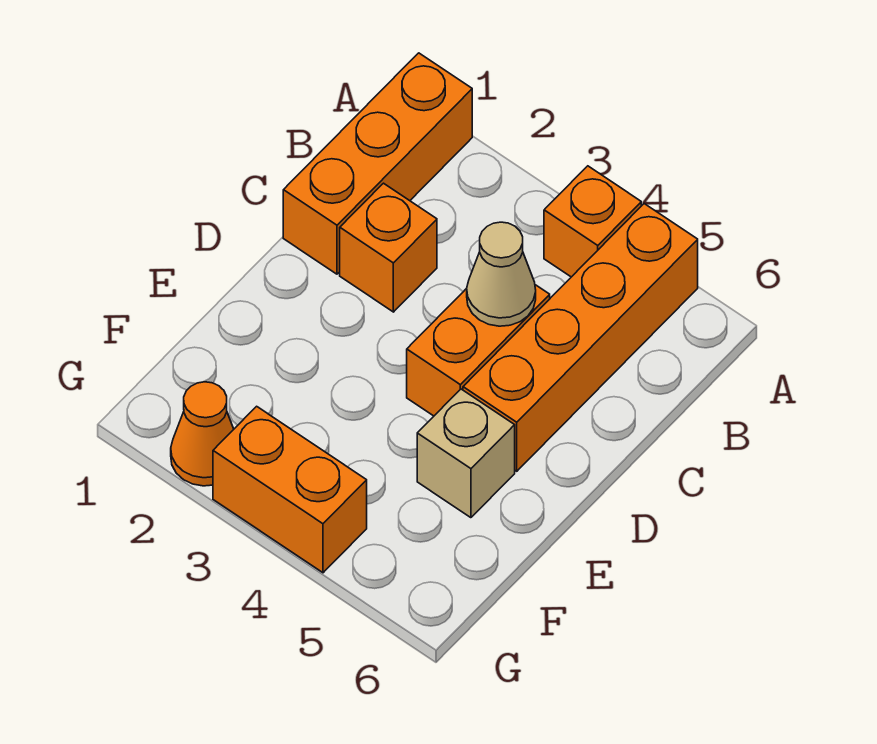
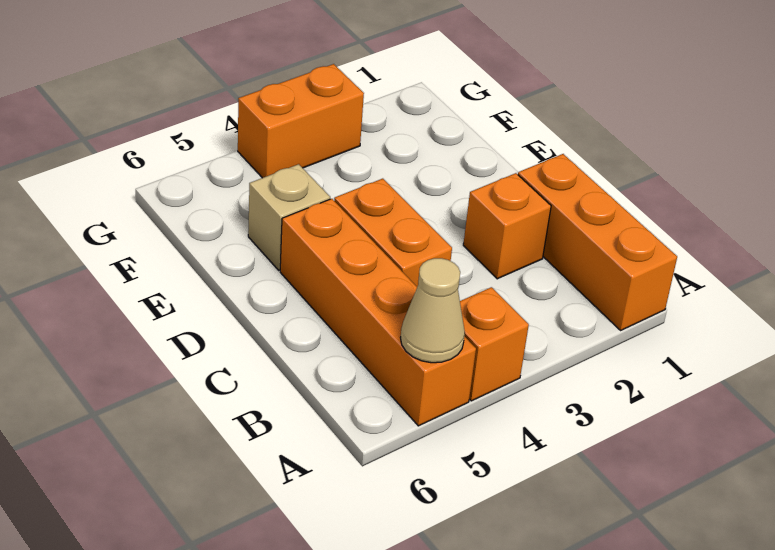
tan 1x1 cone [467,222,536,326] -> tan 1x1 cone moved to [401,258,465,363]
orange 1x1 cone [171,382,234,486] -> none

